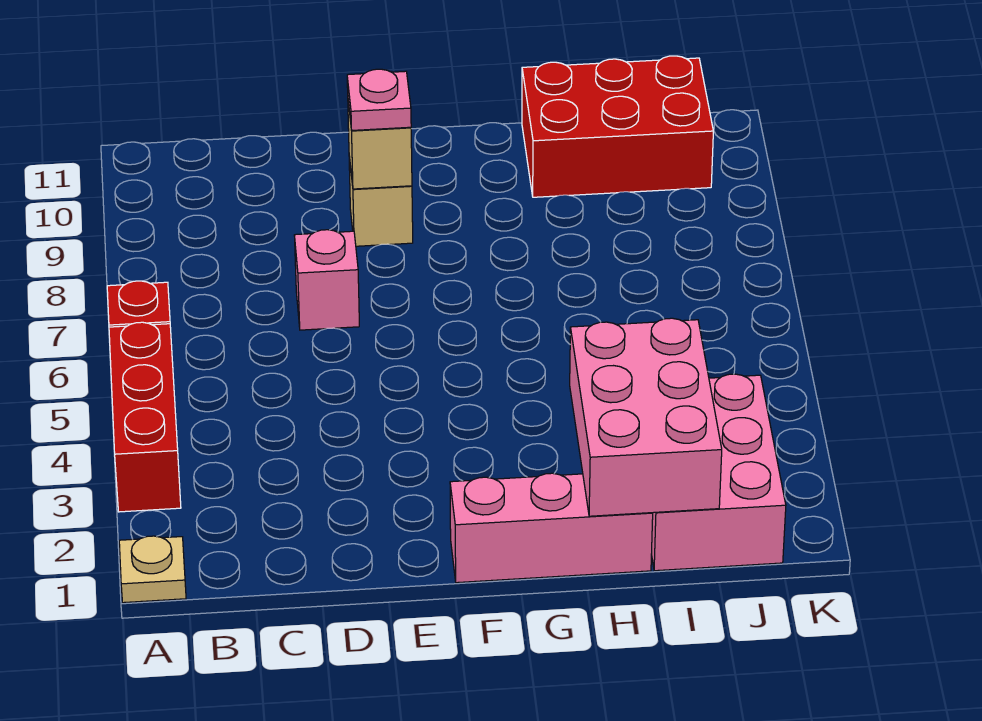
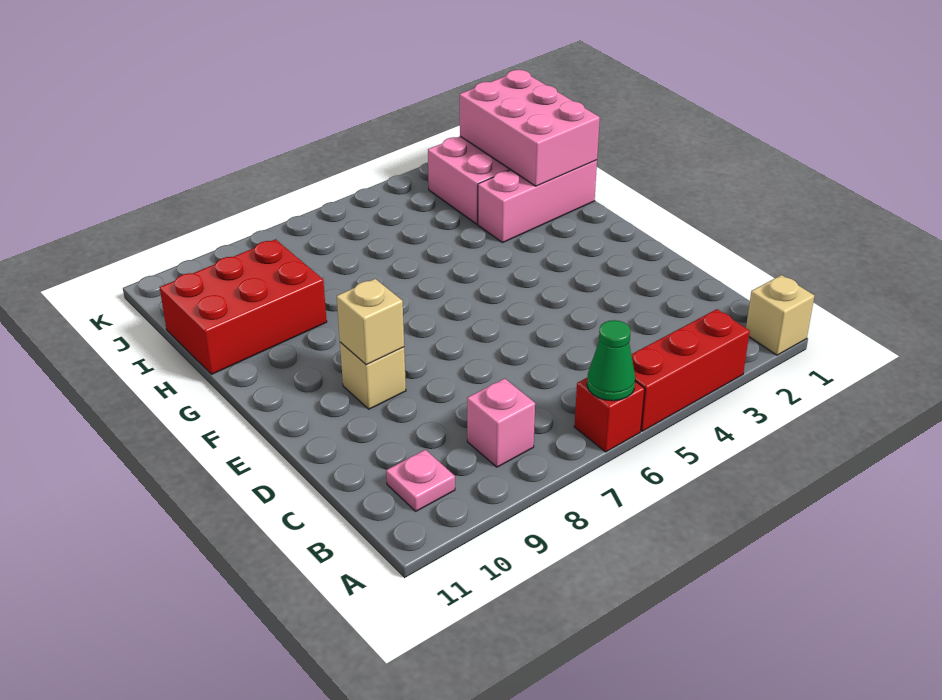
tan 1x1 plate [119,536,186,603] -> tan 1x1 brick [746,275,814,355]
none -> green 1x1 cone [587,320,635,401]
pink 1x1 brick [294,230,359,330] -> pink 1x1 brick moved to [467,378,535,467]
pink 1x1 plate [347,69,411,130] -> pink 1x1 plate moved to [386,450,455,511]
pink 1x3 brick [450,473,653,583] -> pink 1x3 brick turned to [478,160,597,243]
pink 2x3 brick [570,318,722,516] -> pink 2x3 brick turned to [460,70,600,186]
red 2x3 brick [522,56,713,197] -> red 2x3 brick turned to [160,239,327,374]

